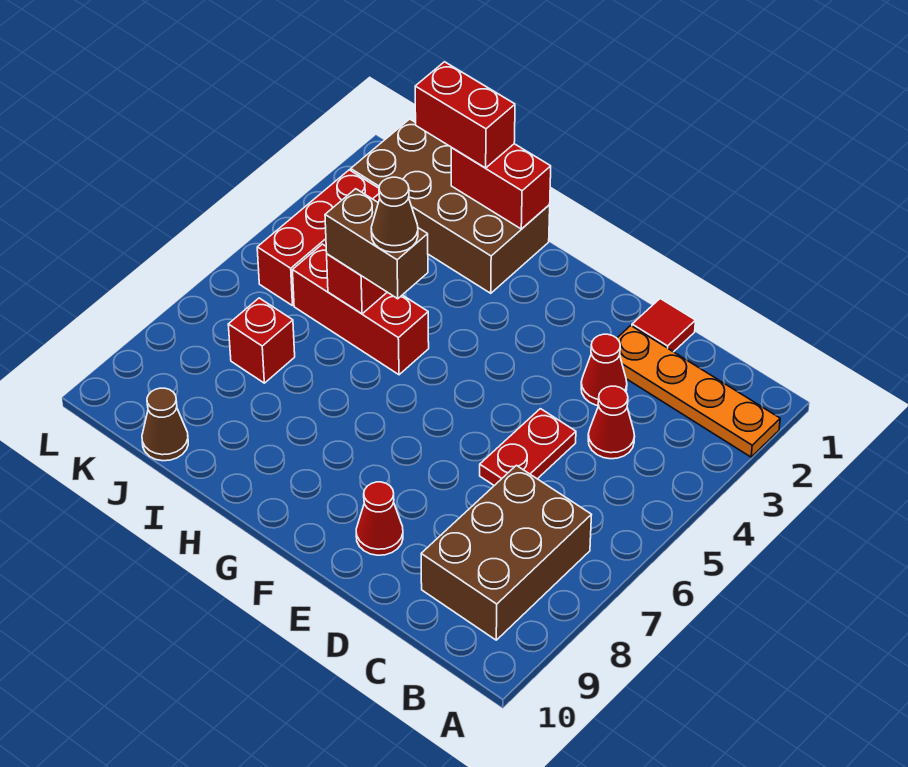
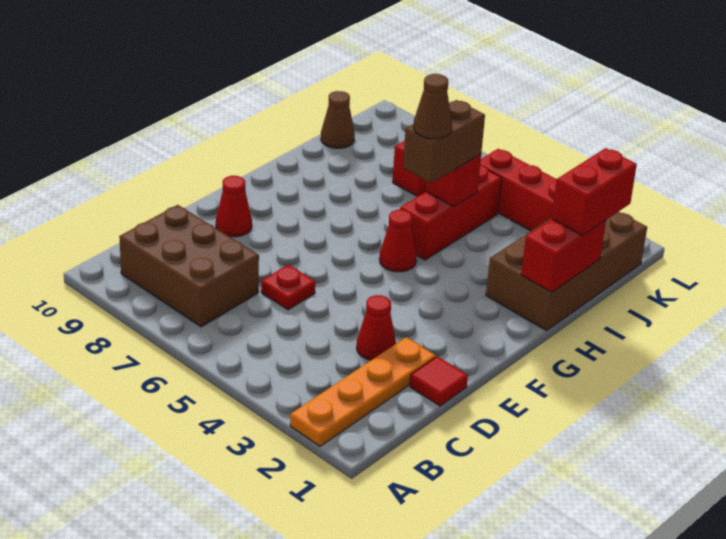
red 1x1 cone [588,386,635,459] -> red 1x1 cone moved to [379,210,417,272]
red 1x2 plate [480,409,576,486] -> red 1x1 plate [261,265,315,310]

